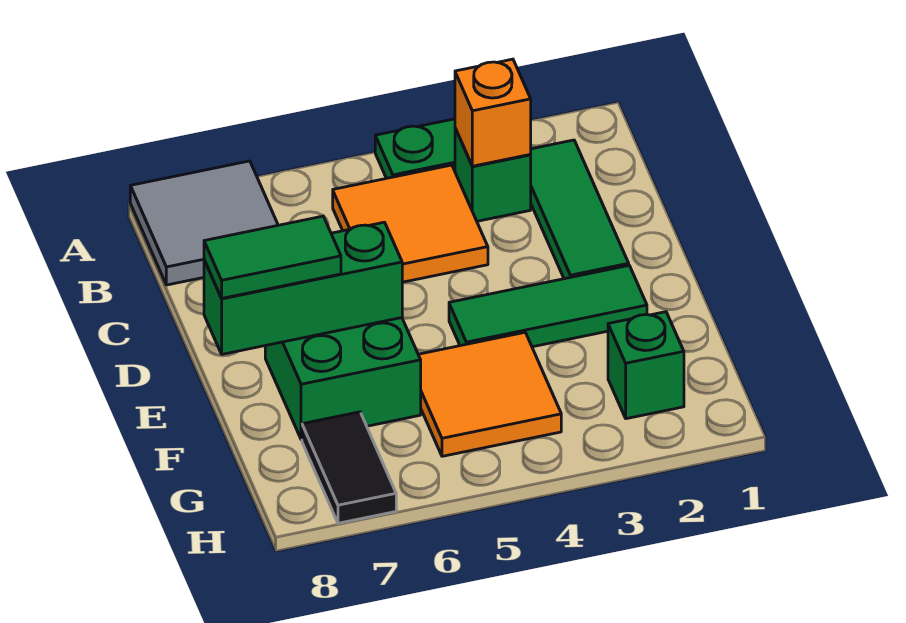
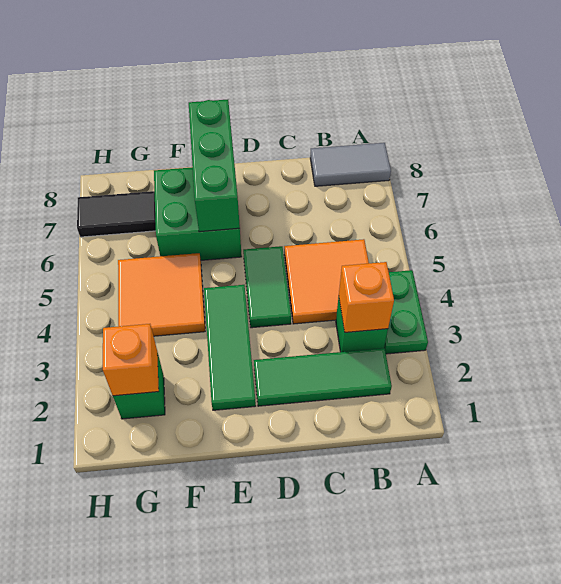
grey 2x2 tile [130,161,278,285] -> grey 1x2 tile [310,143,391,186]
green 1x2 tile [204,216,341,298] -> green 1x2 tile moved to [243,246,291,328]
none -> orange 1x1 brick [103,324,159,396]

